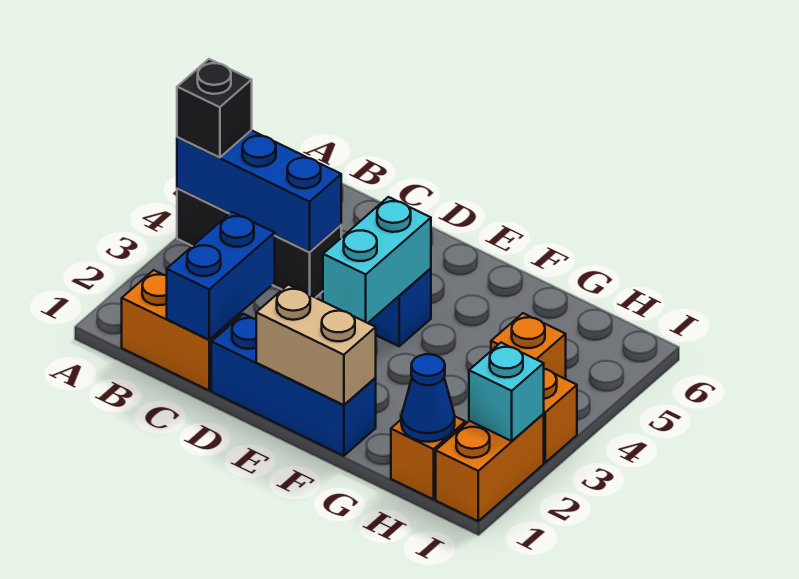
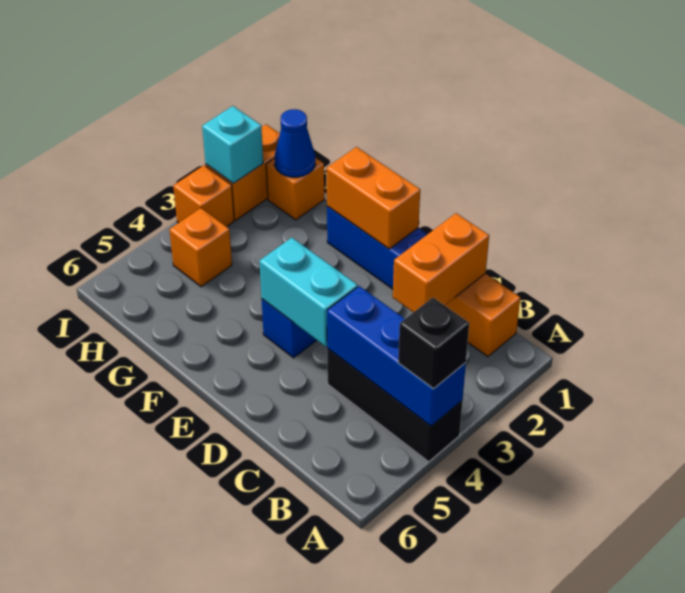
blue 1x2 brick [167,212,275,339] -> orange 1x2 brick [393,213,489,312]
tan 1x2 brick [256,285,376,405] -> orange 1x2 brick [327,147,420,249]
cyan 1x2 brick [323,197,431,323] -> cyan 1x2 brick turned to [260,238,358,346]

